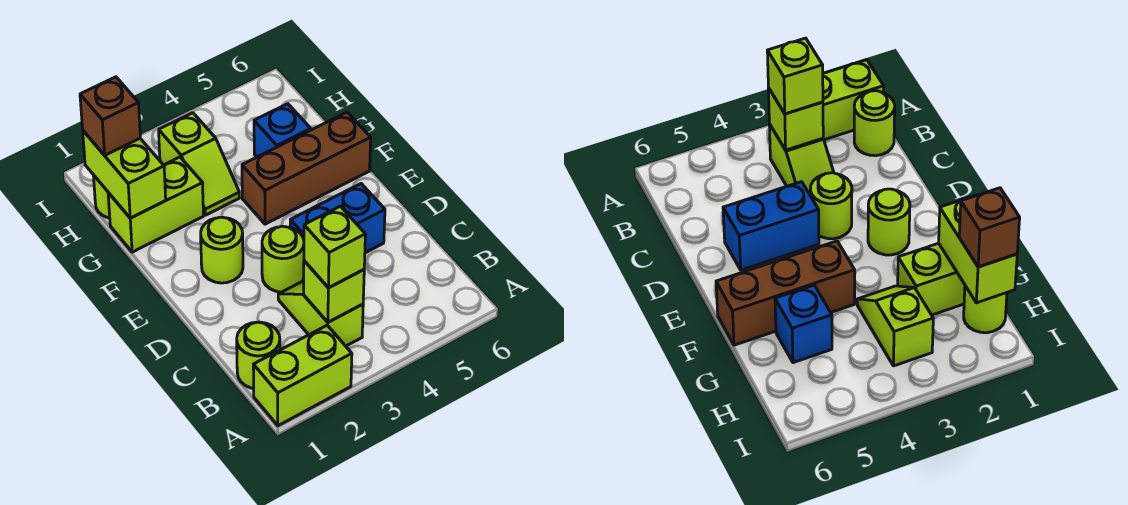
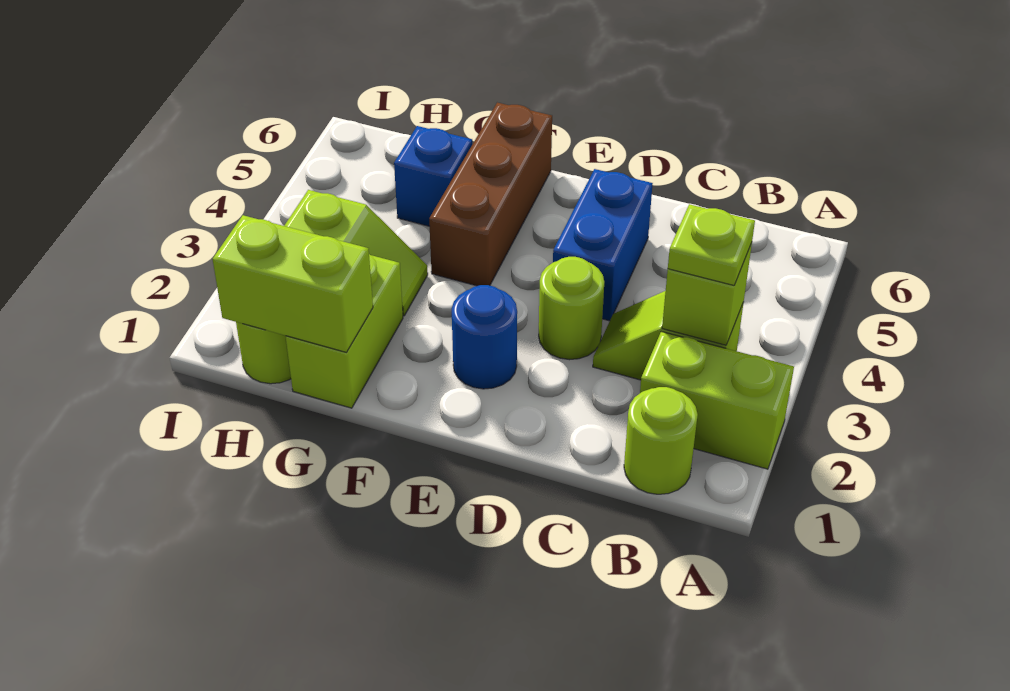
lime 1x2 brick [253,325,352,426] -> lime 1x2 brick turned to [640,332,794,469]
lime 1x1 brick [304,206,365,288] -> lime 1x1 plate [668,204,755,285]
lime 1x1 round brick [201,217,243,283] -> blue 1x1 round brick [452,285,517,389]
brown 1x1 brick [80,77,140,155] -> none

